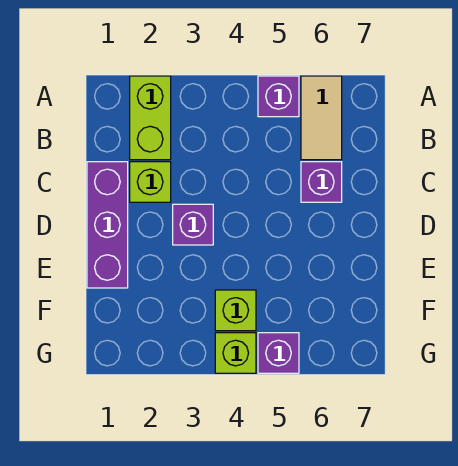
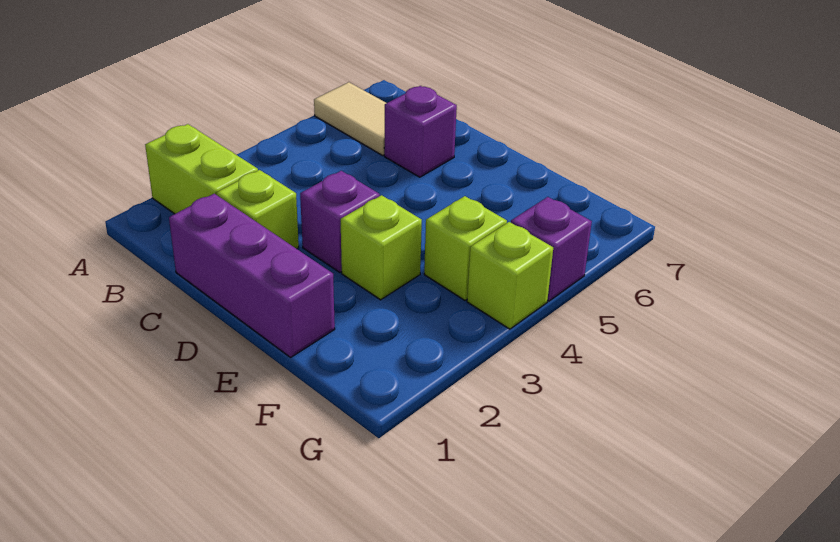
purple 1x1 brick [258,76,299,117] -> none
none -> lime 1x1 brick [341,195,422,300]

